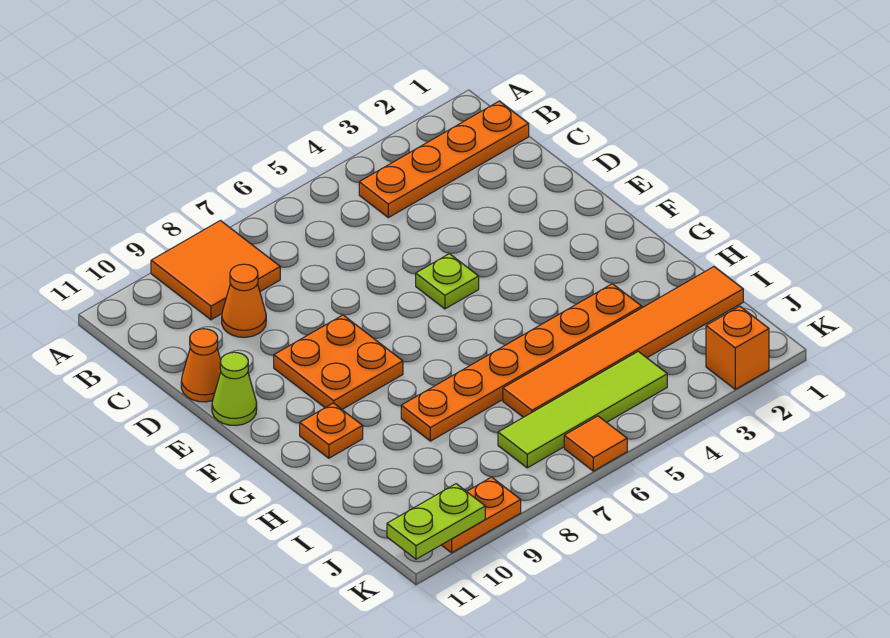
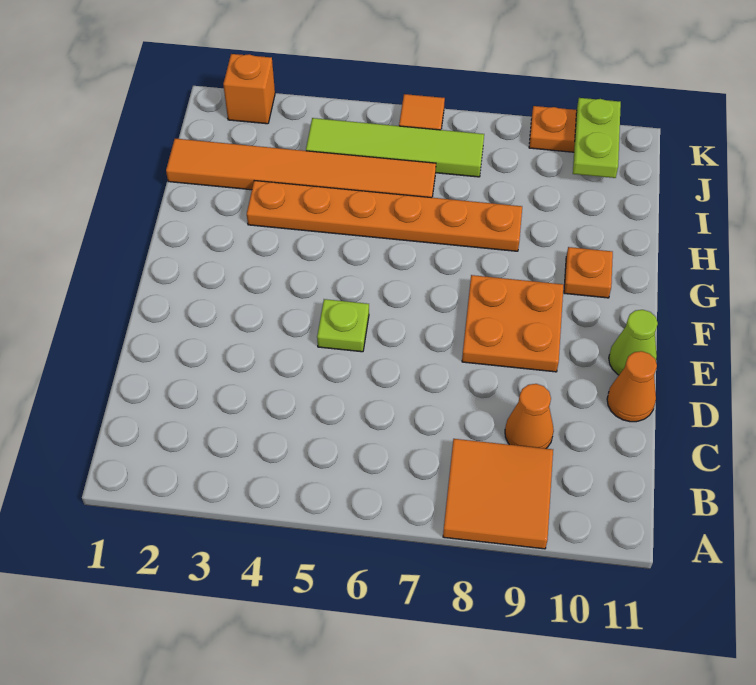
orange 1x4 plate [359,101,529,218] -> none
lime 1x2 plate [387,484,485,559] -> lime 1x2 plate turned to [573,98,621,178]

